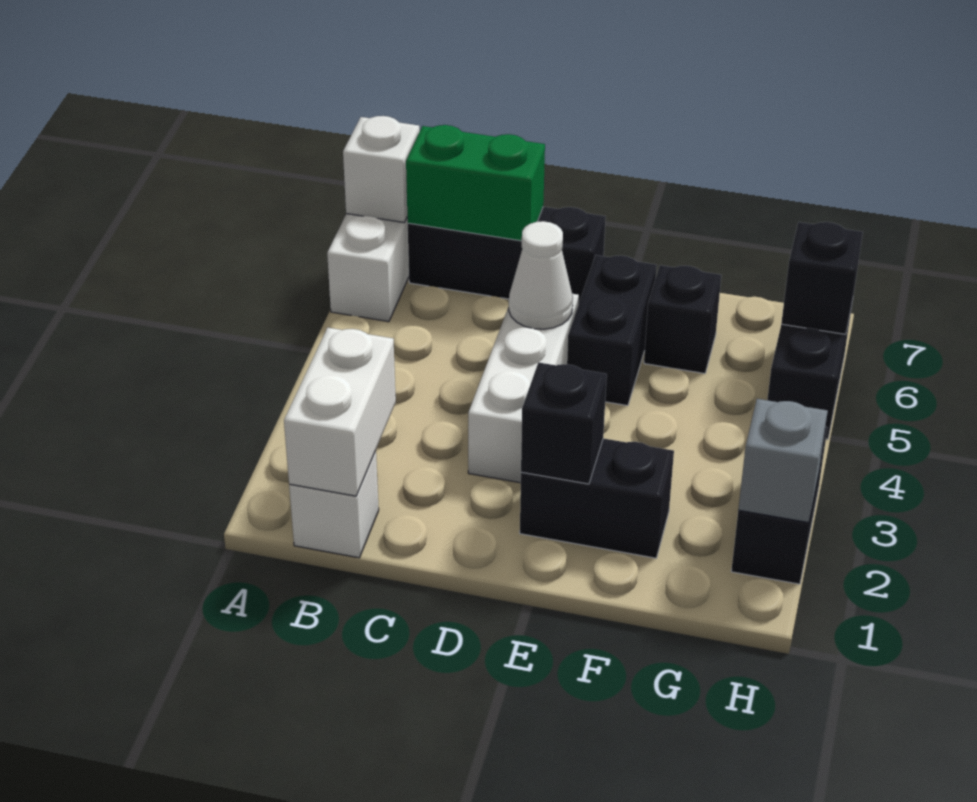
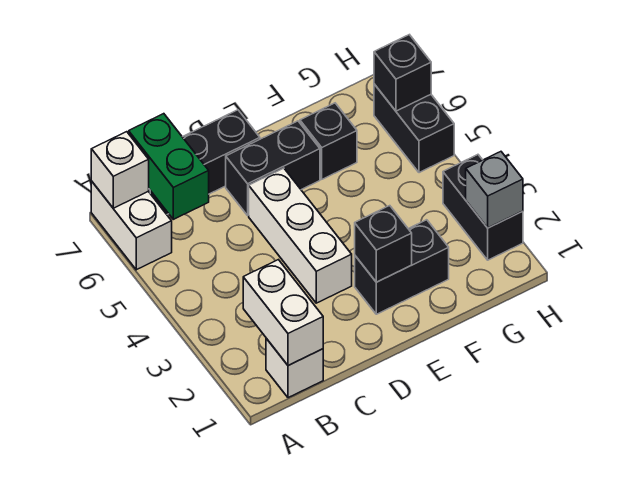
green 1x2 brick [406,125,545,241] -> green 1x2 brick turned to [129,114,209,219]
white 1x1 cone [509,221,573,329] -> none
black 1x2 brick [567,255,657,406] -> black 1x2 brick turned to [226,121,320,215]

